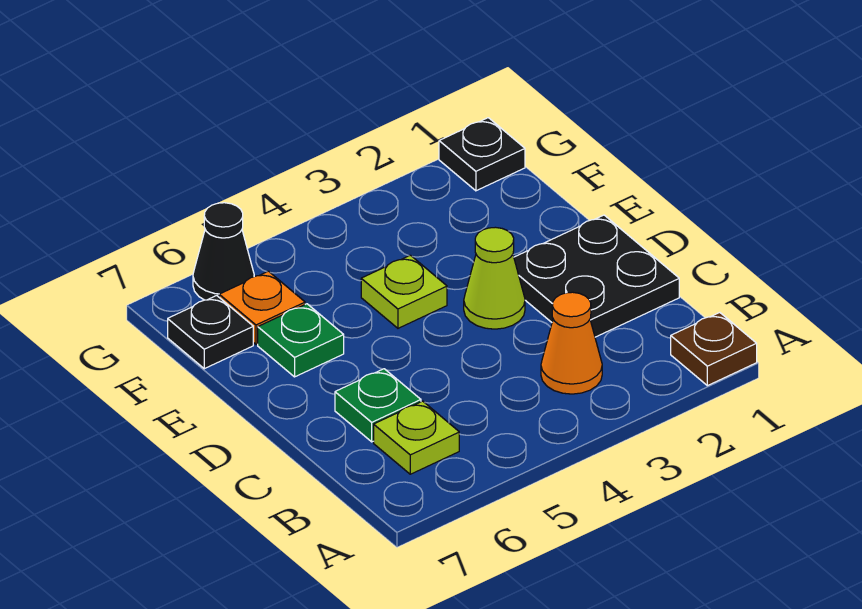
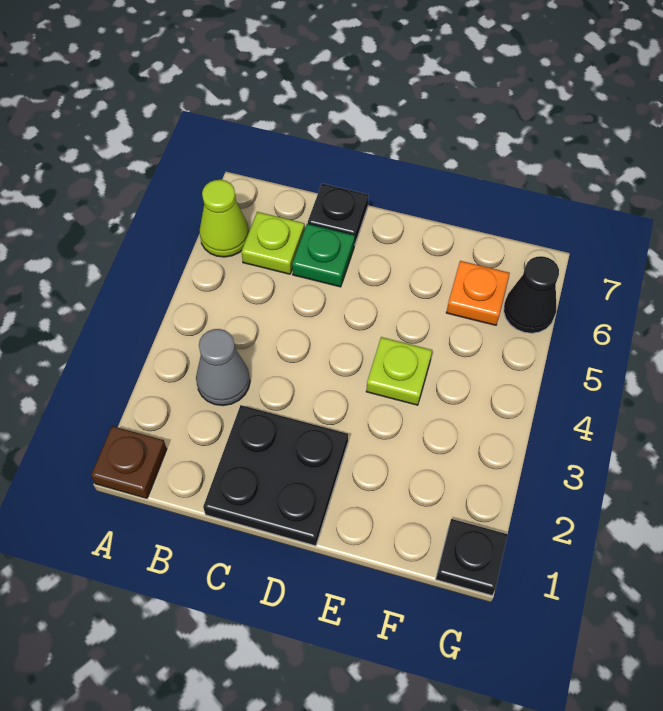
orange 1x1 cone [541,292,602,394] -> grey 1x1 cone [196,329,250,406]
lime 1x1 cone [464,227,525,329] -> lime 1x1 cone moved to [199,180,249,257]
green 1x1 plate [258,304,344,377] -> none
black 1x1 plate [168,296,253,369] -> black 1x1 plate moved to [308,184,369,245]

